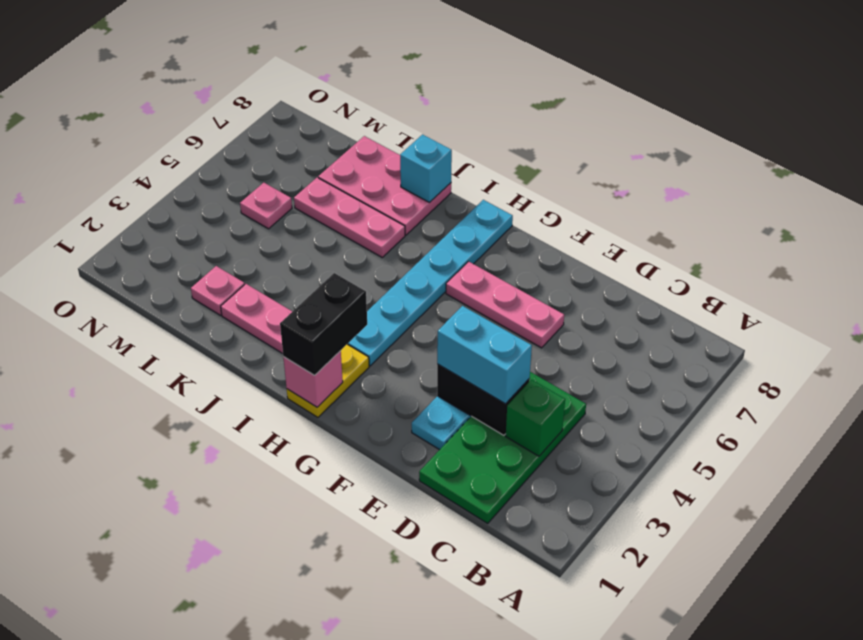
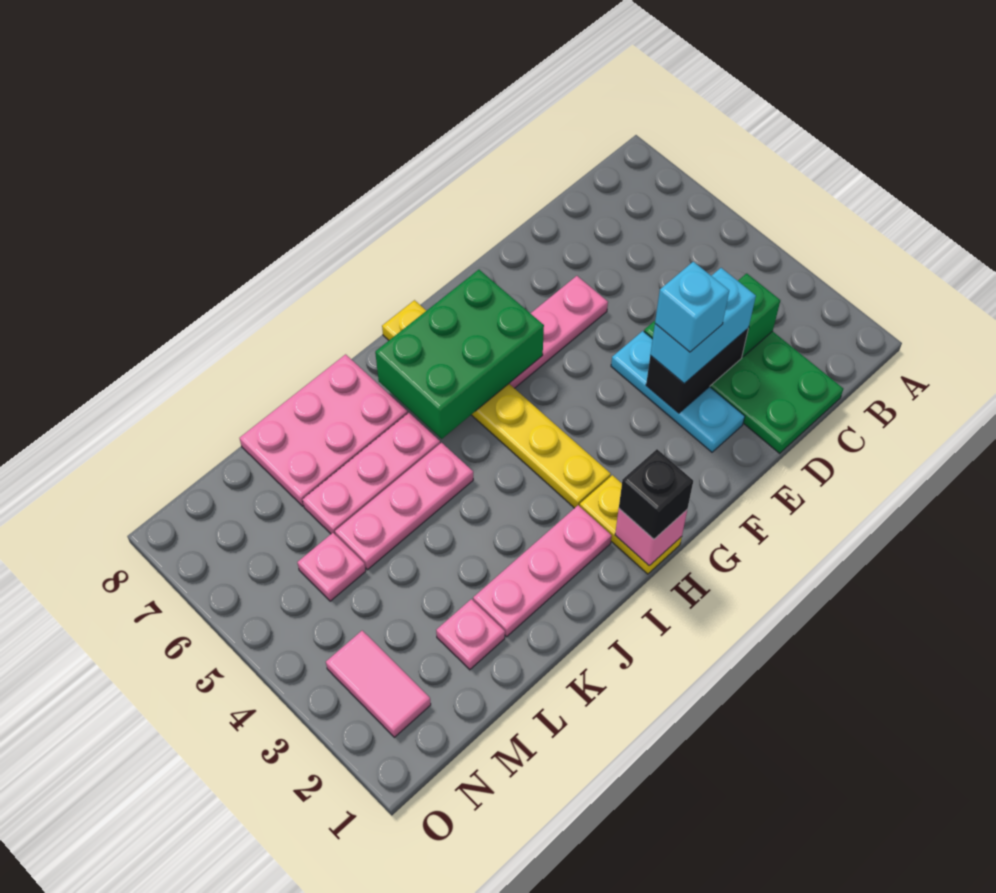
none -> green 2x3 brick [375,270,544,439]
black 1x2 brick [280,273,367,375] -> black 1x1 brick [619,449,693,539]
cyan 1x6 plate [348,200,513,366] -> yellow 1x6 plate [382,300,611,508]
none -> pink 1x3 plate [335,443,473,570]
cyan 1x1 brick [400,134,452,203] -> cyan 1x1 brick moved to [655,262,729,352]
none -> pink 1x2 tile [326,631,431,737]

